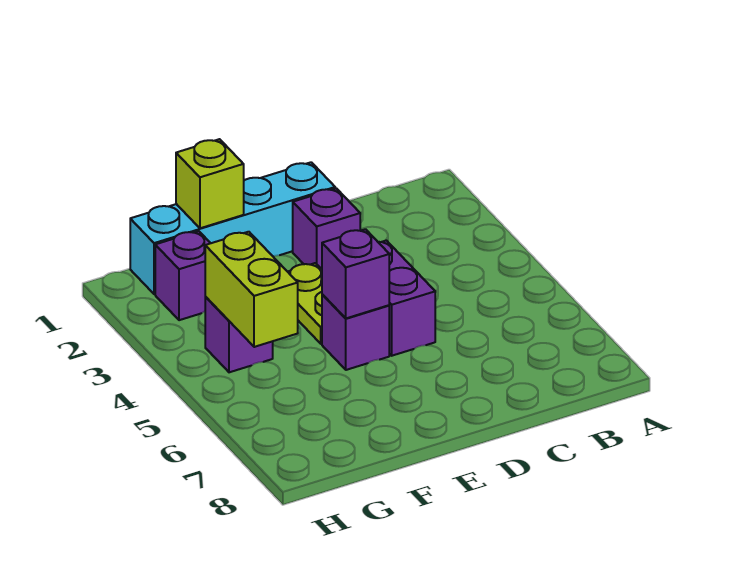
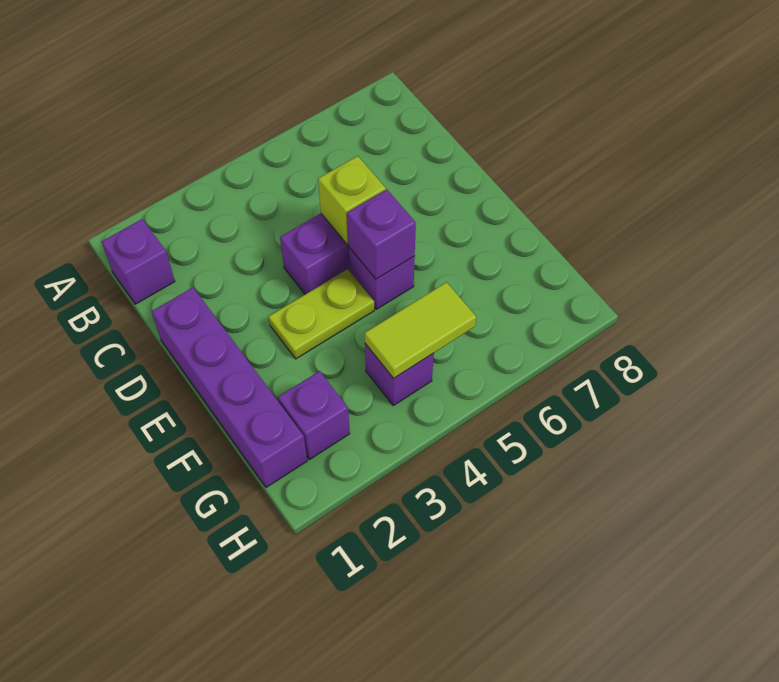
cyan 1x4 brick [130,162,335,294] -> purple 1x4 brick [152,288,307,487]
purple 1x1 brick [293,188,360,269] -> purple 1x1 brick moved to [102,219,175,304]
lime 1x1 brick [176,139,244,228] -> lime 1x1 brick moved to [318,156,386,245]
lime 1x2 brick [205,232,298,347] -> lime 1x2 tile [365,282,476,378]

